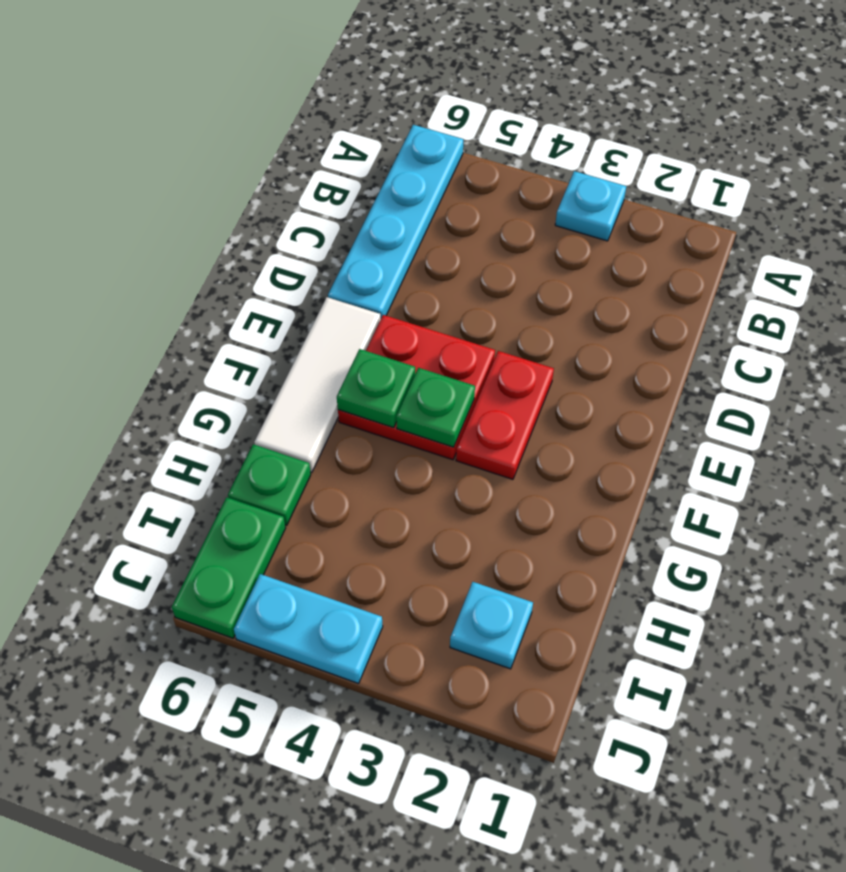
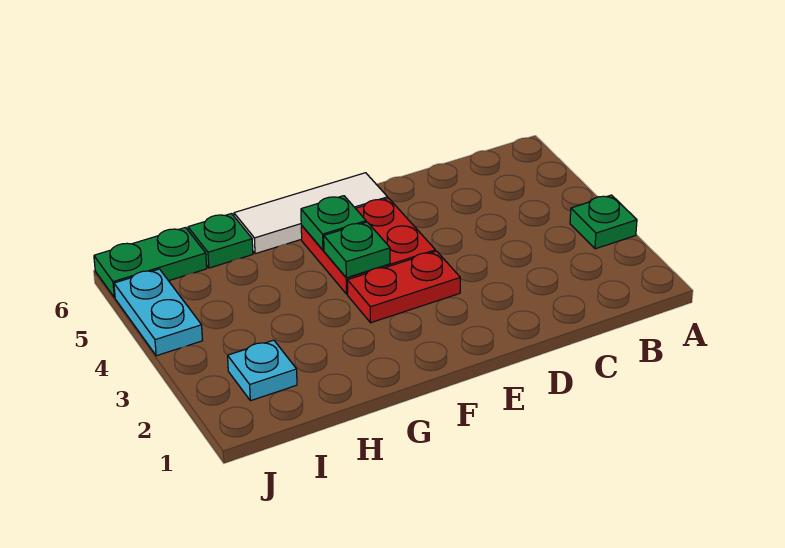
cyan 1x1 plate [555,171,626,241] -> green 1x1 plate [570,195,637,249]
cyan 1x4 plate [328,125,463,319] -> none

